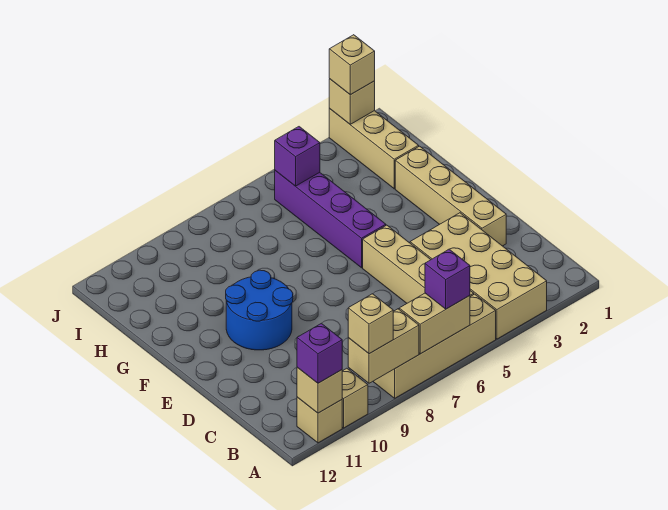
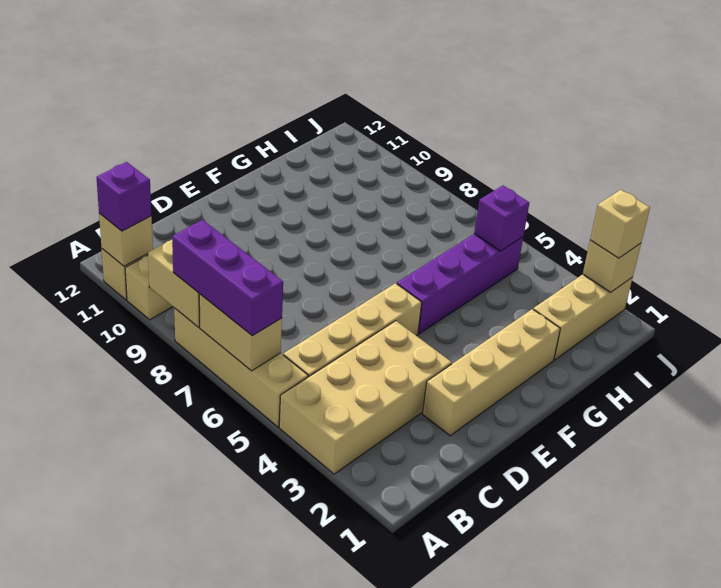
purple 1x1 brick [425,249,470,309] -> purple 1x3 brick [172,220,283,336]
tan 1x1 brick [348,294,393,354] -> none
blue 2x2 round brick [226,270,293,350] -> none

